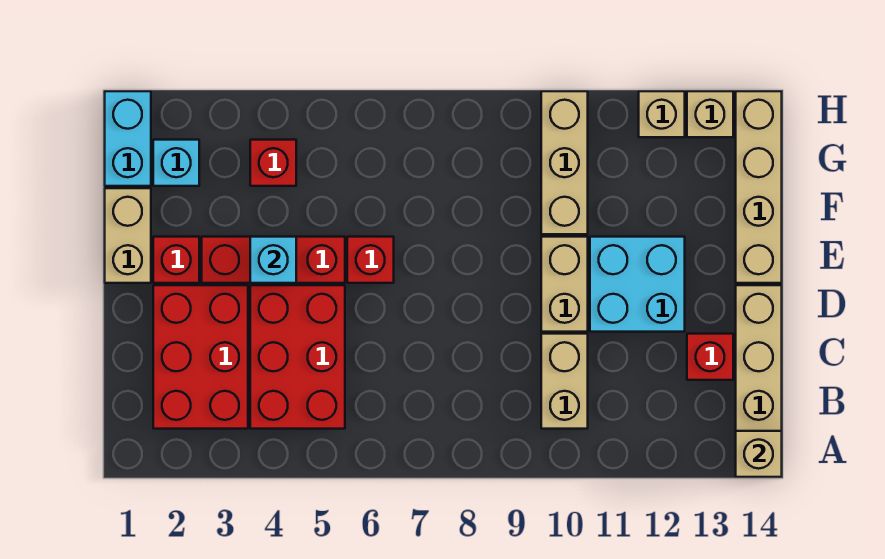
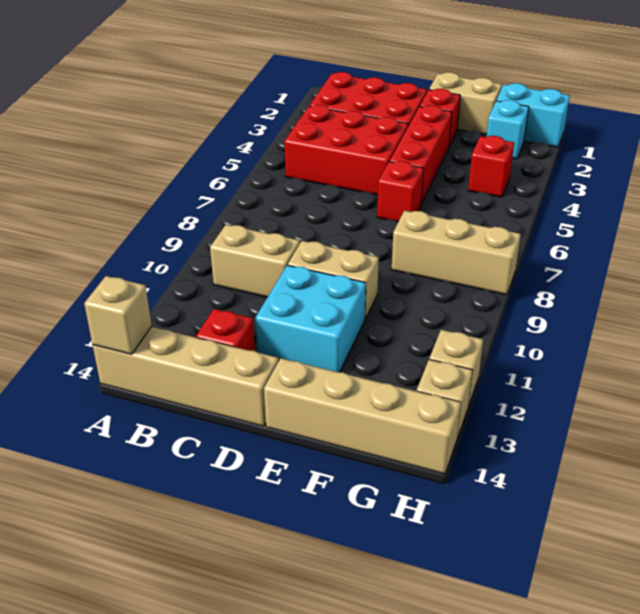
cyan 1x1 brick [250,237,296,283] -> none
tan 1x3 brick [541,91,588,234] -> tan 1x3 brick moved to [392,211,521,295]

